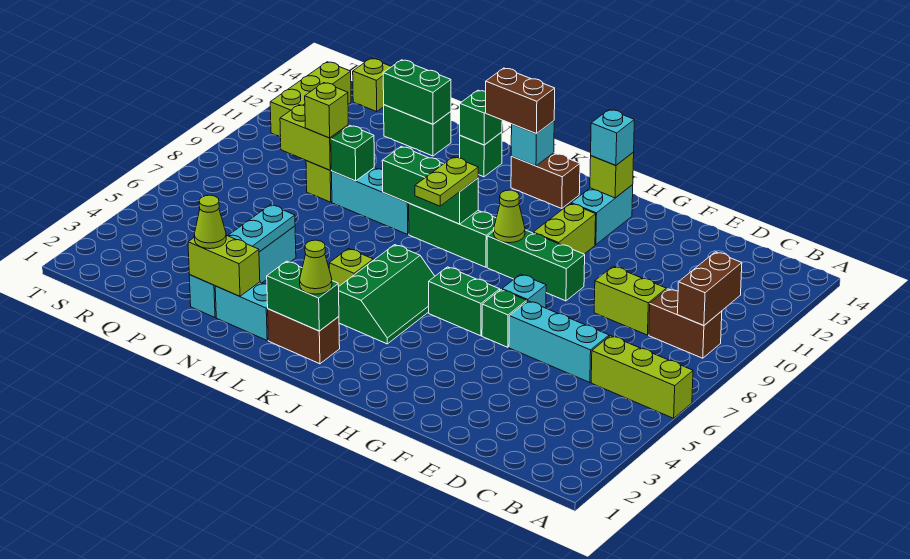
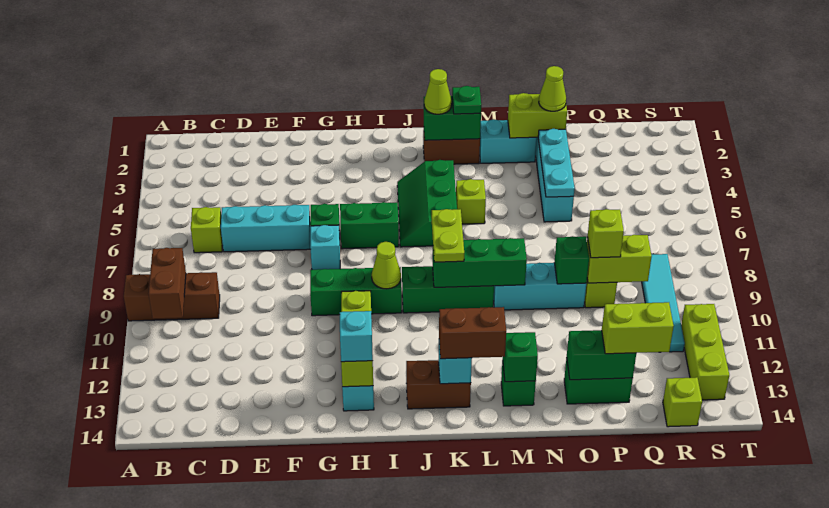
lime 1x3 brick [591,336,693,418] -> lime 1x1 brick [191,207,223,253]
brown 1x2 brick [649,289,722,358] -> brown 1x3 brick [124,272,220,321]
lime 1x2 brick [594,266,666,335] -> lime 1x2 brick moved to [602,302,674,354]
none -> green 1x1 plate [452,86,481,114]
none -> cyan 1x4 tile [642,254,685,352]

